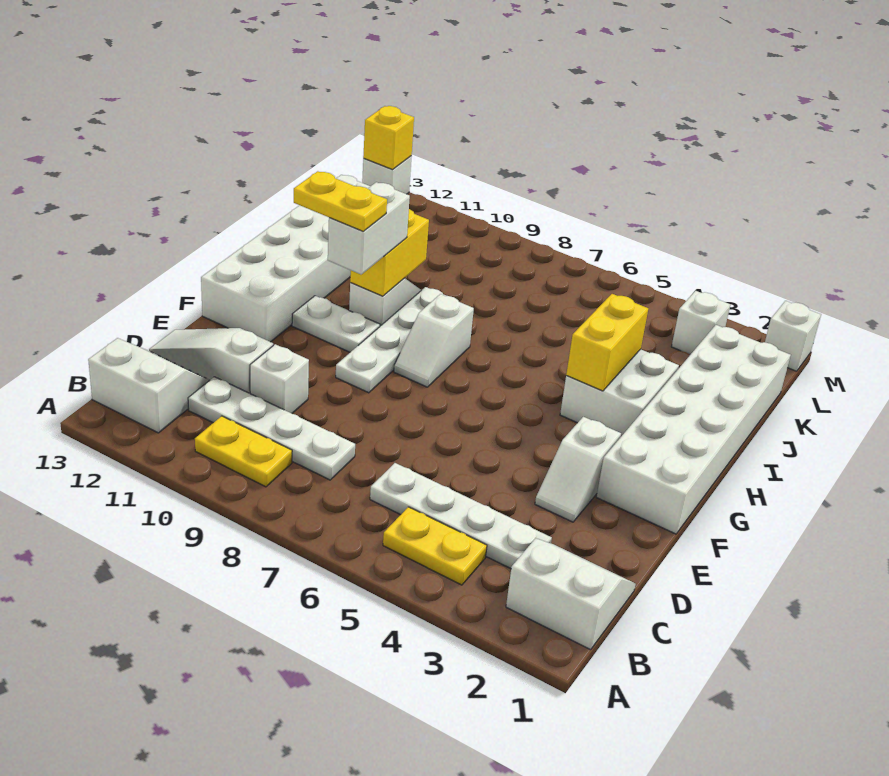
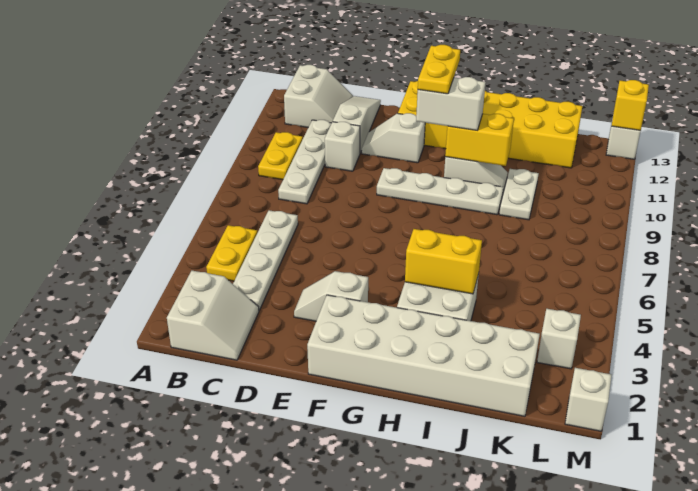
white 2x6 brick [201,175,370,342] -> yellow 2x6 brick [398,81,582,168]
white 1x2 slope [394,294,474,387] -> white 1x2 slope moved to [362,113,425,163]
white 1x2 plate [292,296,380,352] -> white 1x2 plate moved to [499,169,539,220]

